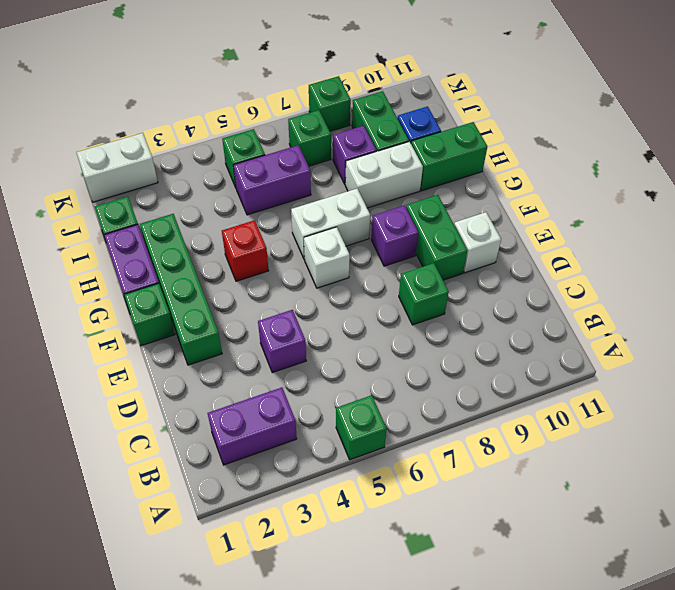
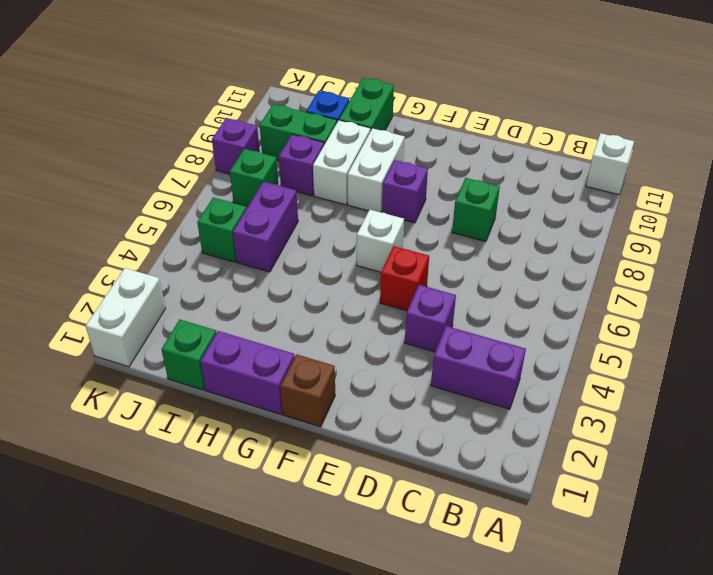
green 1x1 brick [336,395,387,460] -> none
purple 1x2 brick [207,387,297,465] -> purple 1x2 brick turned to [431,326,526,409]
green 1x4 brick [140,214,222,365] -> none
green 1x2 brick [406,195,467,280] -> none
white 1x1 brick [454,212,501,273] -> white 1x1 brick moved to [586,133,634,195]
green 1x1 brick [124,283,175,346] -> brown 1x1 brick [280,354,335,427]
red 1x1 brick [222,220,269,281] -> red 1x1 brick moved to [380,246,429,311]
white 1x2 brick [291,189,370,260] -> white 1x2 brick moved to [348,128,405,212]
green 1x1 brick [309,76,351,131] -> purple 1x1 brick [212,118,260,174]

